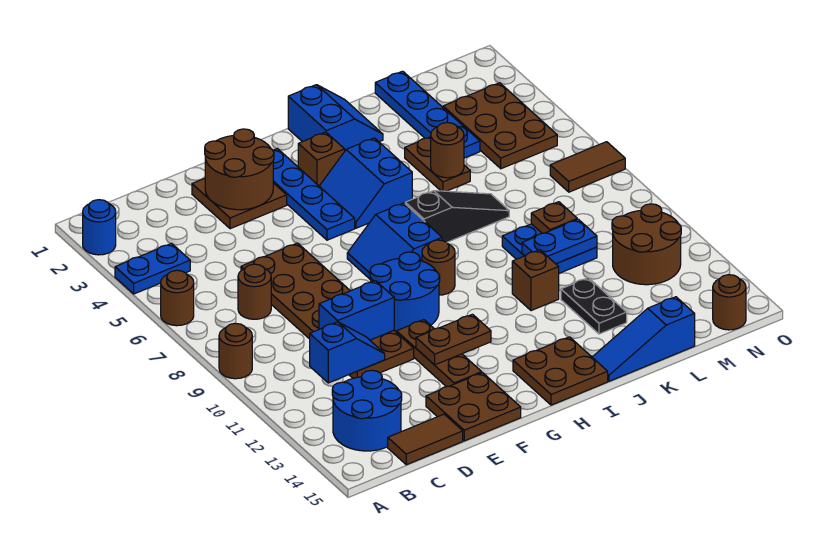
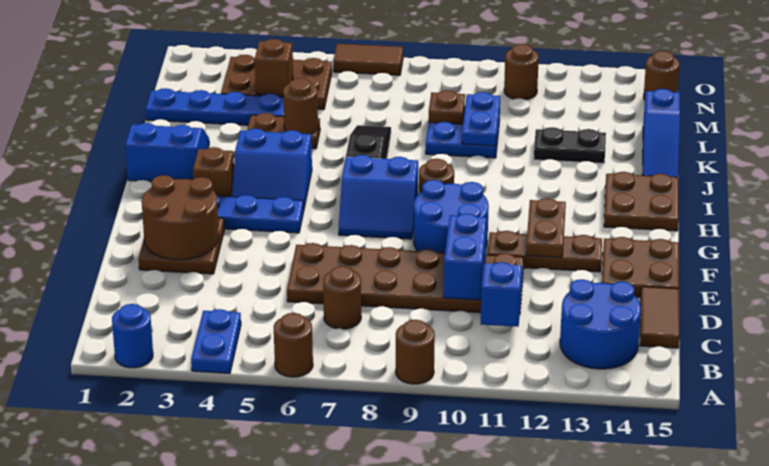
brown 1x1 brick [512,250,559,311] -> brown 1x1 brick moved to [255,39,293,96]
brown 2x2 round brick [612,204,681,285] -> brown 1x1 round brick [504,44,539,100]
brown 1x2 tile [550,142,625,192] -> brown 1x2 tile turned to [333,44,403,75]

